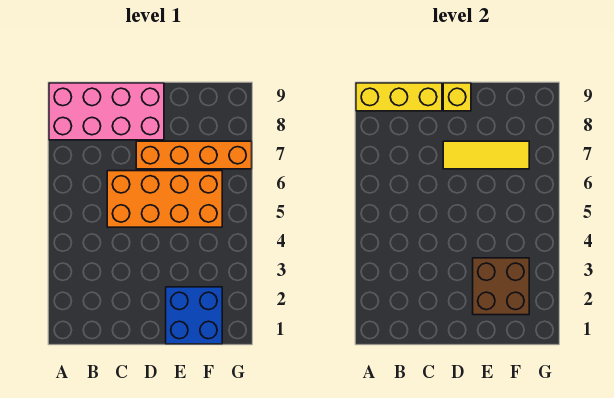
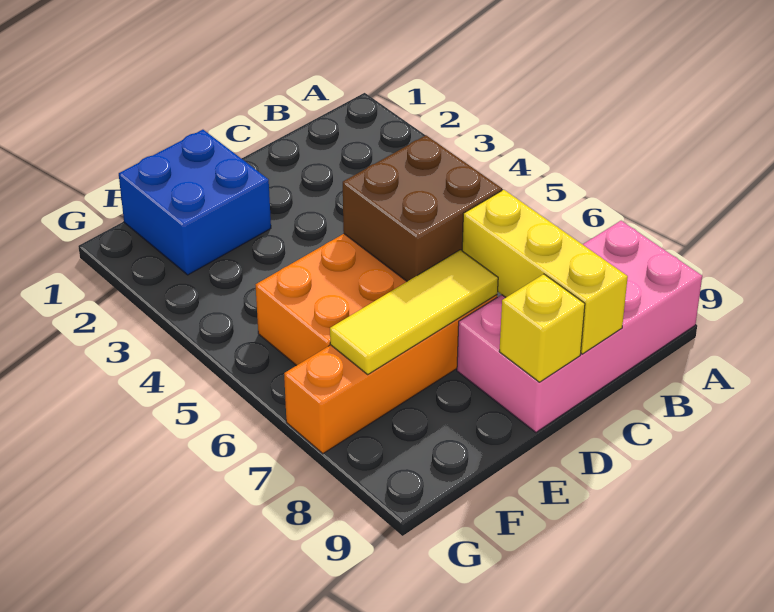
yellow 1x3 brick [356,83,442,111] -> yellow 1x3 brick turned to [462,190,628,354]
brown 2x2 brick [473,258,529,315] -> brown 2x2 brick moved to [343,135,502,281]

